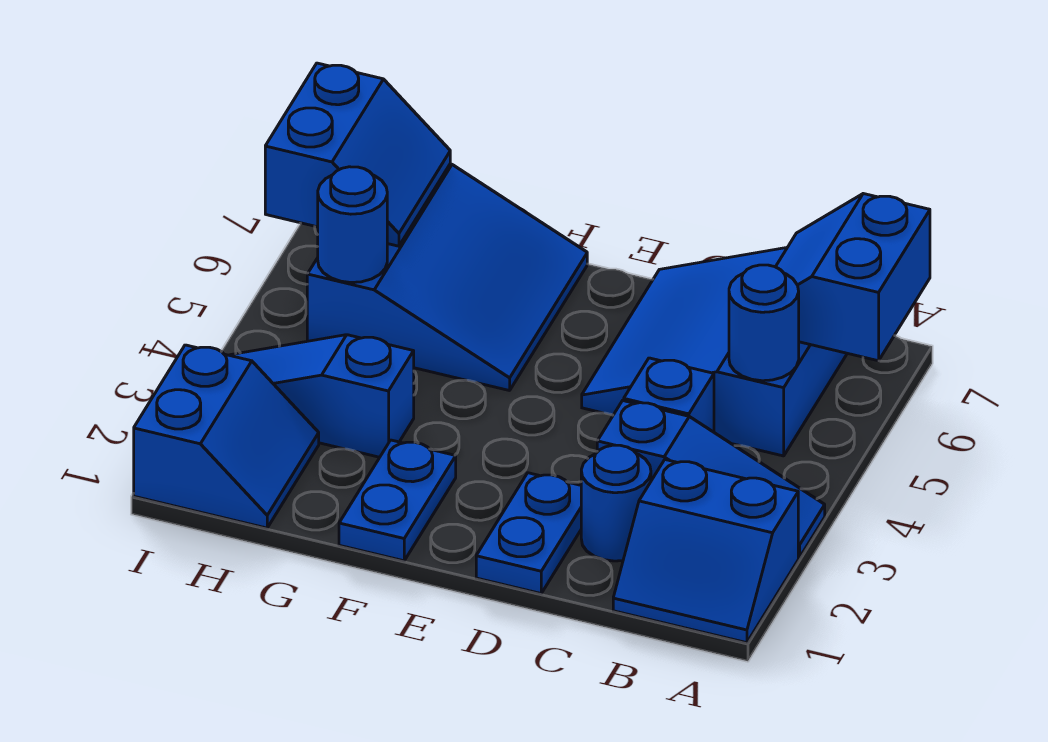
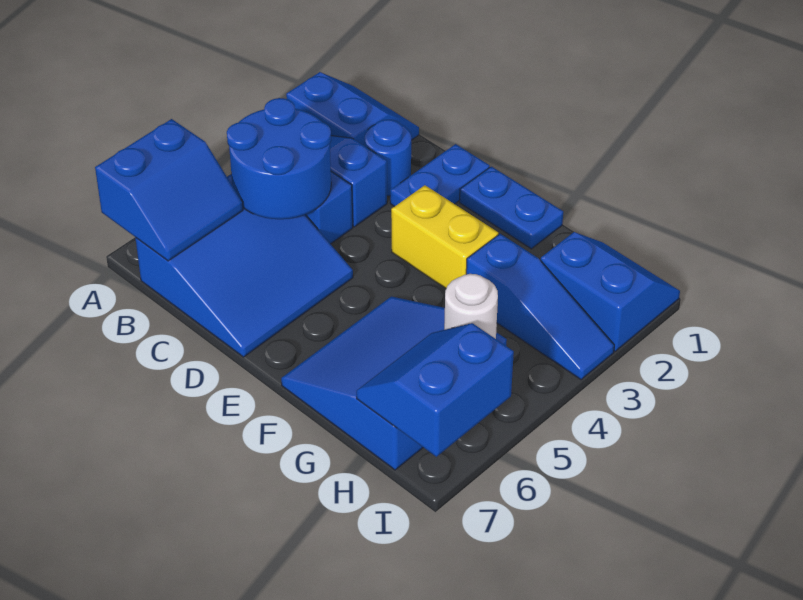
blue 1x1 round brick [729,265,799,381] -> blue 2x2 round brick [227,98,331,219]
none -> yellow 1x2 brick [391,185,498,288]
blue 1x2 plate [339,440,456,561] -> blue 1x2 plate turned to [460,166,563,249]
blue 2x2 slope [134,345,319,528] -> blue 2x2 slope turned to [541,232,680,351]
blue 1x1 round brick [318,167,387,283] -> white 1x1 round brick [444,274,498,339]

